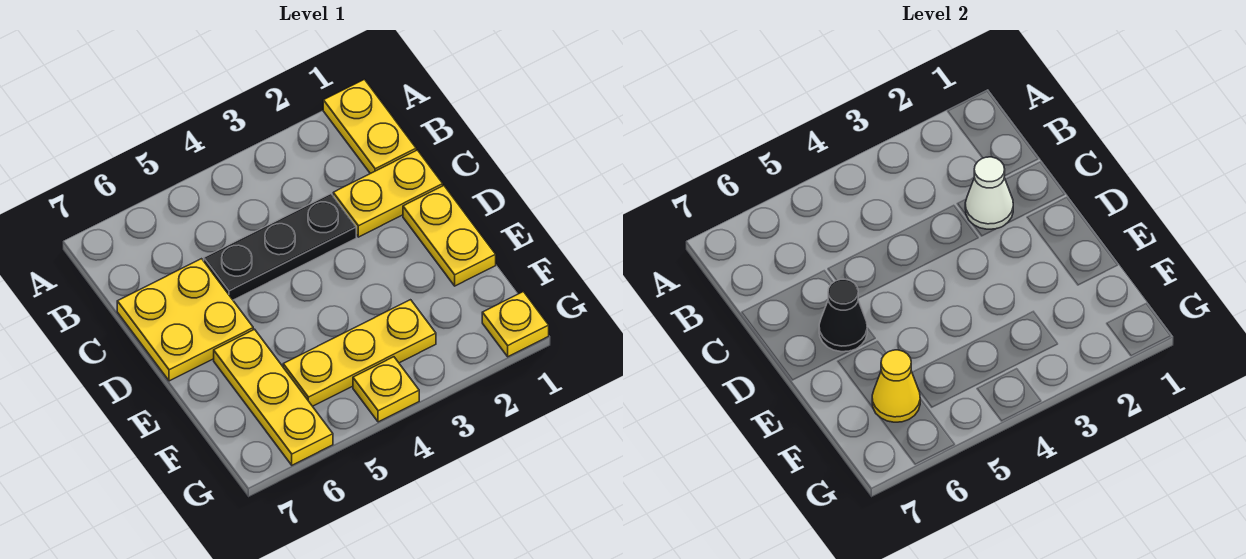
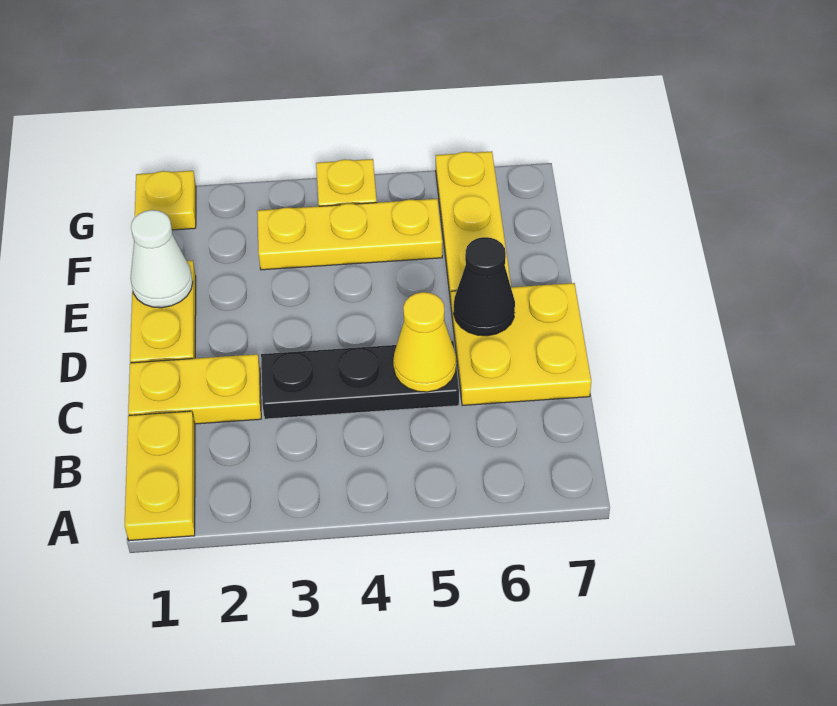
white 1x1 cone [965,157,1013,229] -> white 1x1 cone moved to [130,210,193,308]
yellow 1x1 cone [872,350,920,422] -> yellow 1x1 cone moved to [393,292,456,392]

